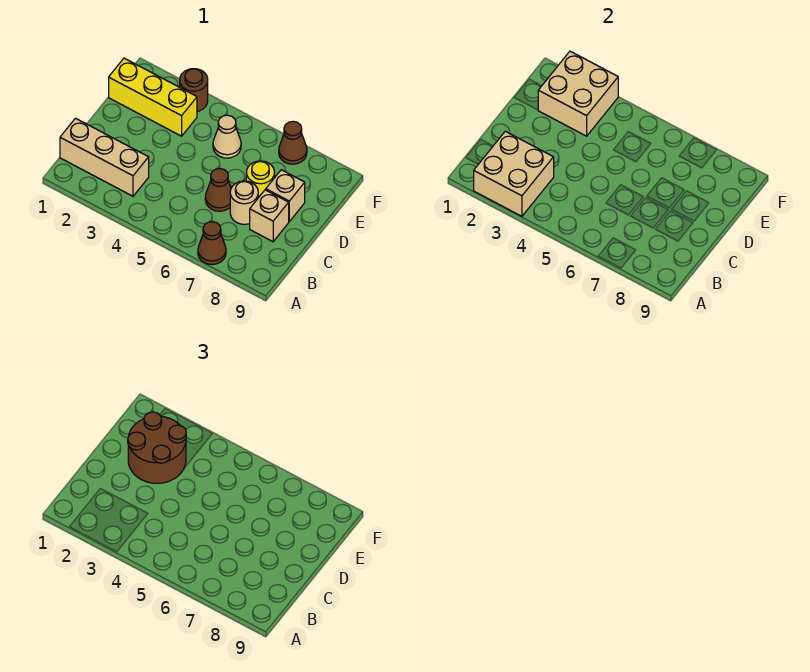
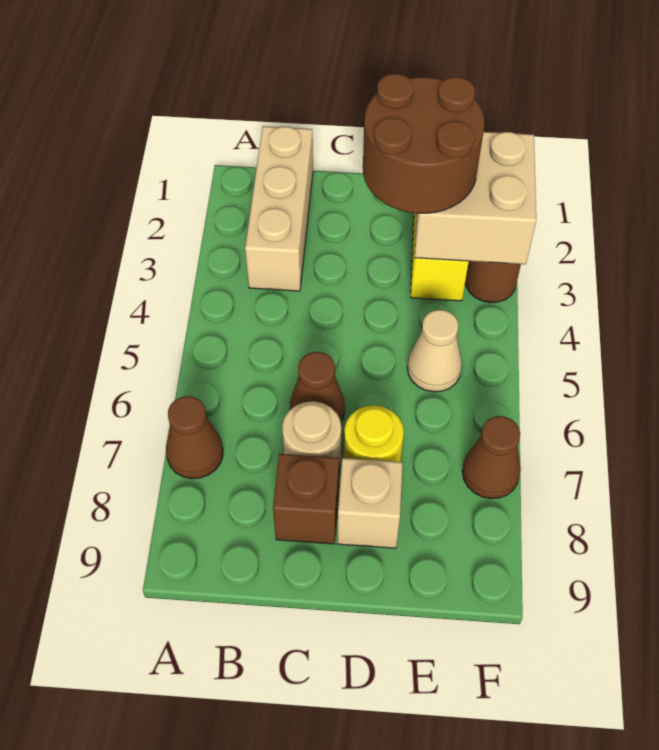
tan 2x2 brick [474,131,554,216] -> none
tan 1x1 brick [250,190,289,242] -> brown 1x1 brick [273,454,339,544]

